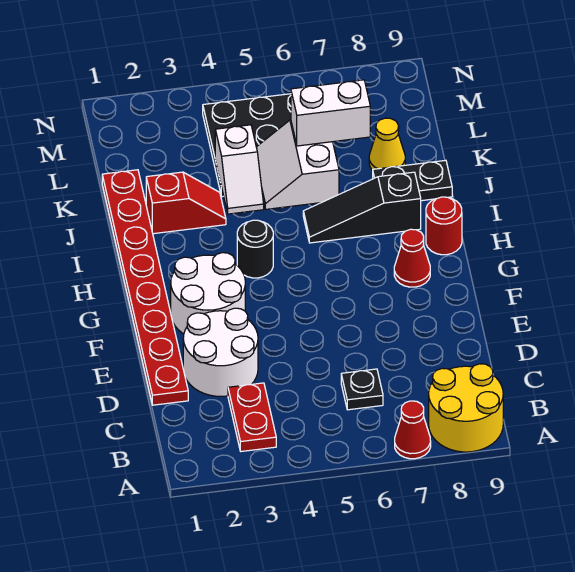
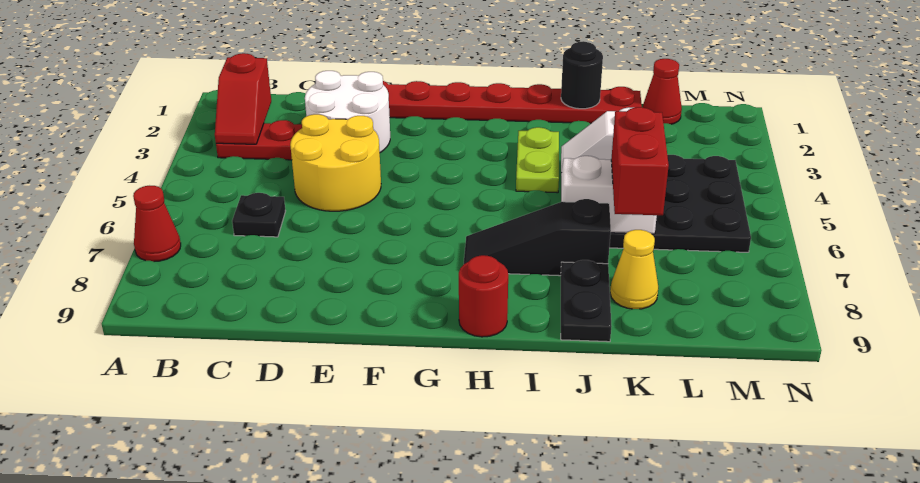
yellow 2x2 round brick [429,364,503,452] -> yellow 2x2 round brick moved to [290,114,381,211]
white 2x2 round brick [171,253,245,334] -> none
red 1x1 cone [394,229,430,287] -> red 1x1 cone moved to [643,59,682,124]
black 1x1 round brick [237,220,273,278] -> black 1x1 round brick moved to [561,42,603,109]
none -> lime 1x2 plate [516,127,559,193]
black 1x3 slope [303,172,421,243] -> black 1x3 slope turned to [464,199,611,276]
red 1x2 slope [146,172,226,234] -> red 1x2 slope moved to [215,53,271,144]
white 1x2 brick [291,80,370,146] -> red 1x2 brick [611,107,669,215]

